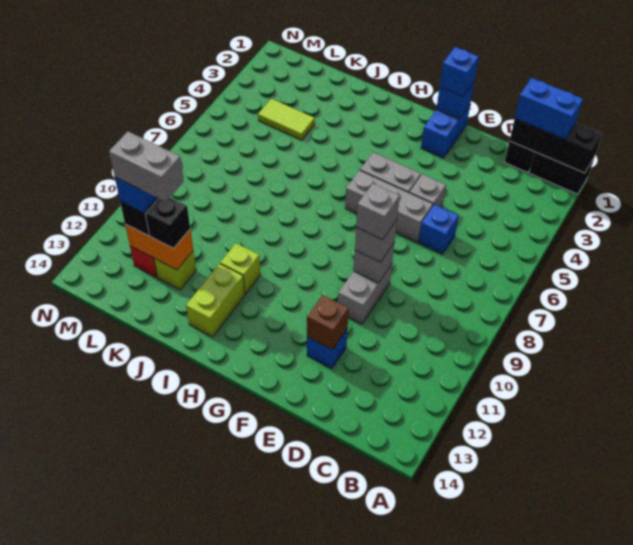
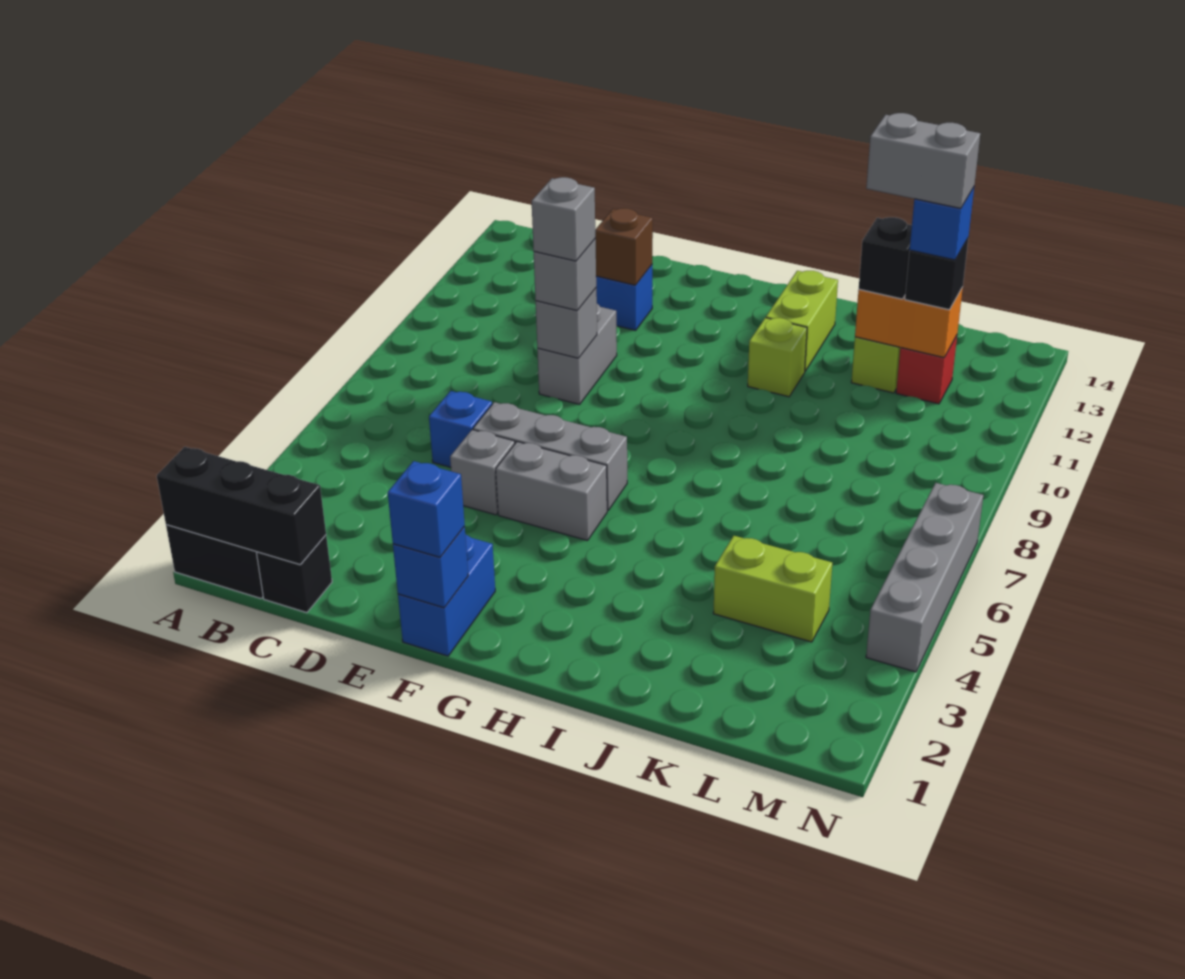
blue 1x2 brick [515,78,583,139] -> none
lime 1x2 tile [258,99,315,140] -> lime 1x2 brick [713,536,832,642]
none -> grey 1x4 brick [866,483,983,672]

